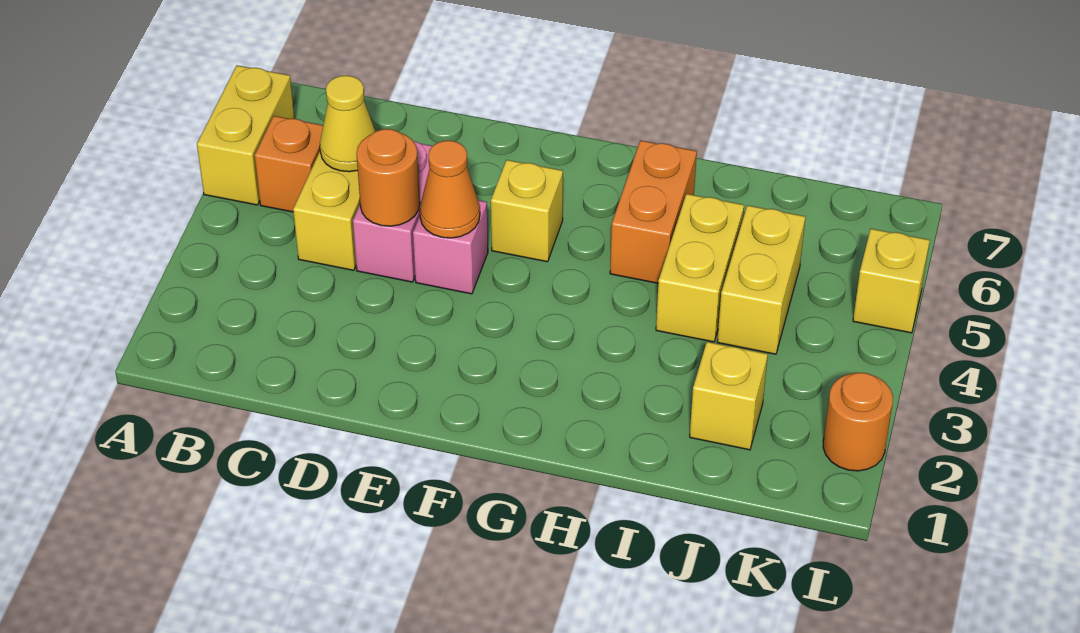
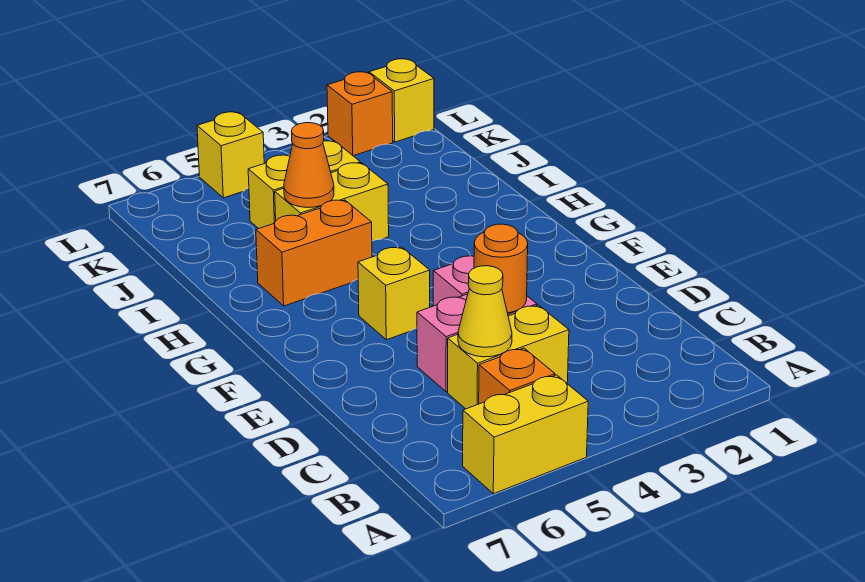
orange 1x1 cone [420,140,480,238] -> orange 1x1 cone moved to [284,123,334,208]
yellow 1x1 brick [690,342,768,450] -> yellow 1x1 brick moved to [369,59,434,142]
orange 1x1 round brick [823,373,893,471] -> orange 1x1 brick [327,72,393,156]

